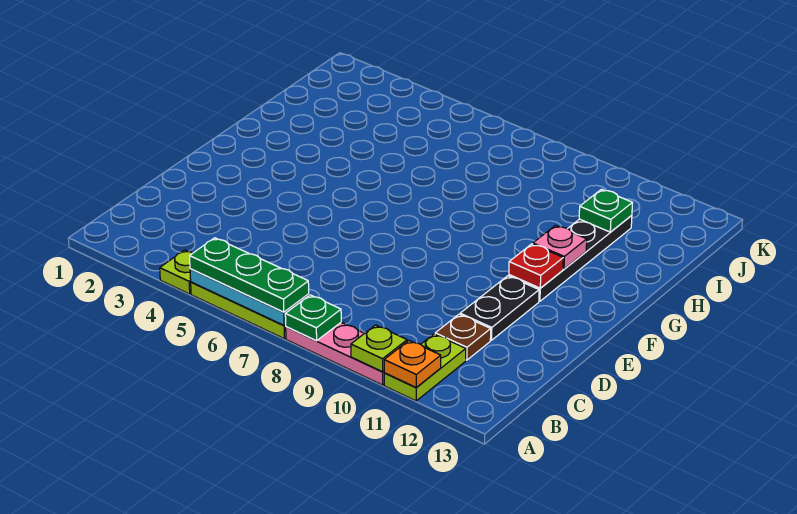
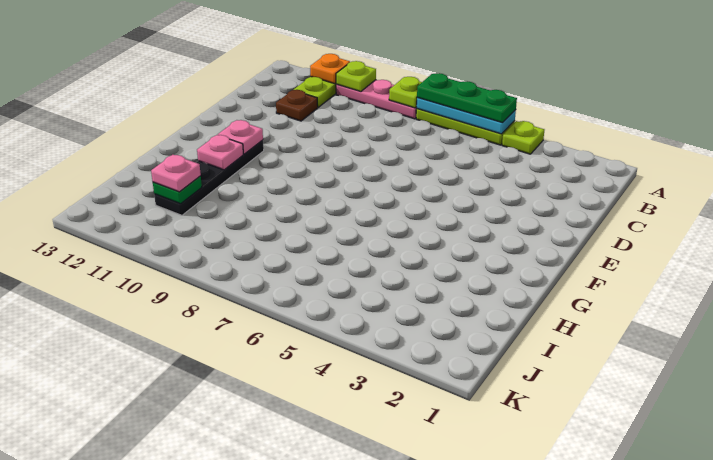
green 1x1 plate [285,295,341,341] -> lime 1x1 plate [389,77,422,108]
black 1x2 plate [460,276,539,340] -> none
red 1x1 plate [509,244,563,288] -> pink 1x1 plate [218,120,263,154]
none -> pink 1x1 plate [151,155,201,192]

